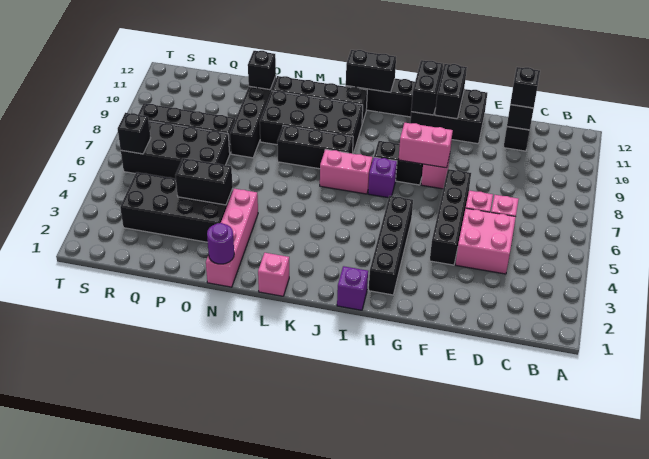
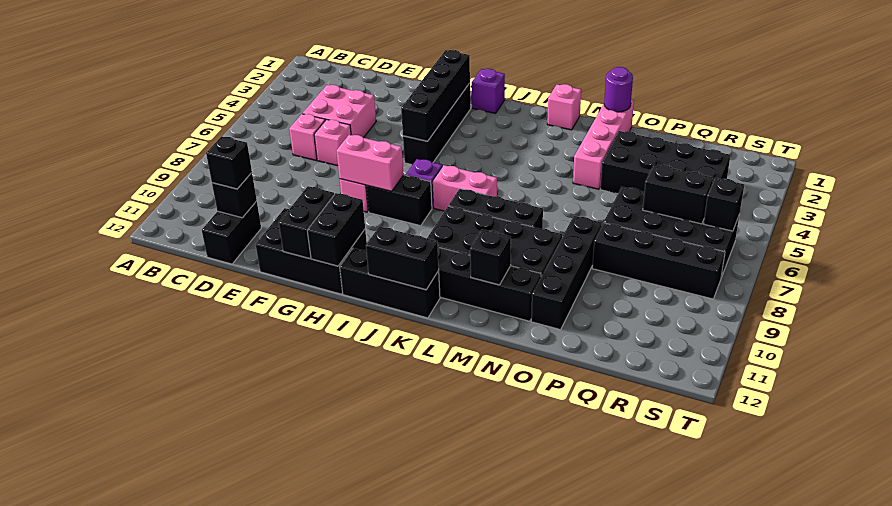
black 1x4 brick [430,169,471,265] -> black 1x4 brick moved to [401,50,470,141]
black 1x2 brick [175,158,233,205] -> black 1x2 brick moved to [643,164,713,224]
black 1x1 brick [248,51,276,90] -> black 1x1 brick moved to [470,229,511,285]

